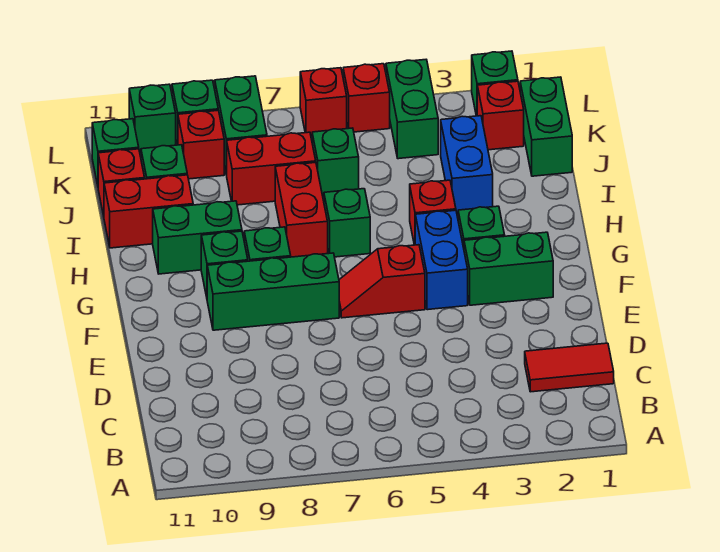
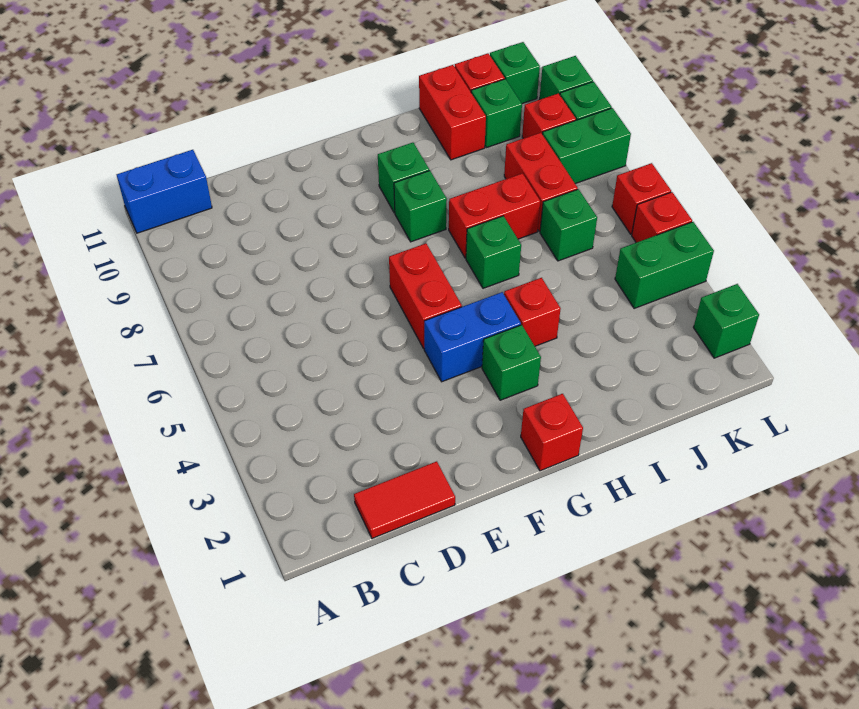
red 1x2 tile [525,343,614,392] -> red 1x2 tile turned to [354,461,455,538]
green 1x2 brick [464,232,553,305] -> none
red 1x2 slope [339,245,425,318] -> red 1x2 brick [389,244,462,348]
green 1x3 brick [207,253,339,330] -> none
green 1x2 brick [153,201,242,274] -> none
blue 1x2 brick [441,116,493,214] -> blue 1x2 brick moved to [117,150,212,233]
green 1x2 brick [520,77,572,176] -> none
red 1x1 brick [477,81,524,150] -> red 1x1 brick moved to [521,394,583,471]

